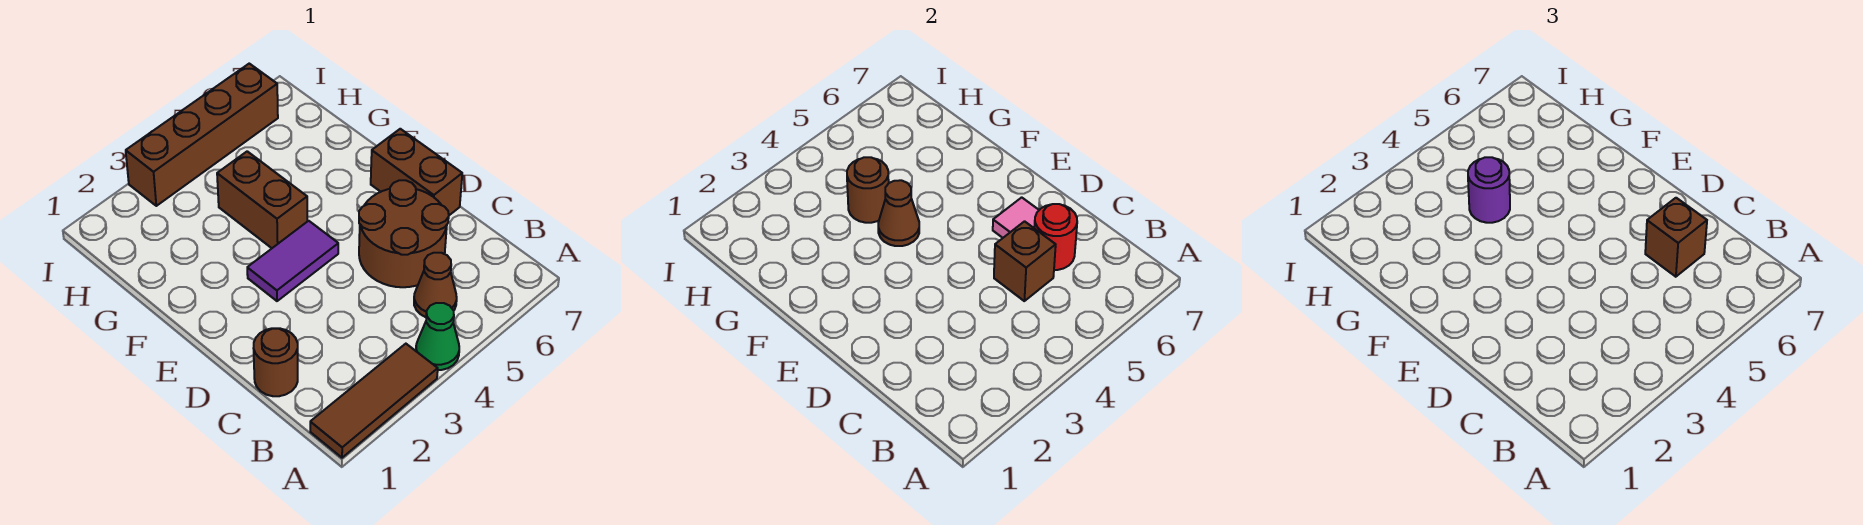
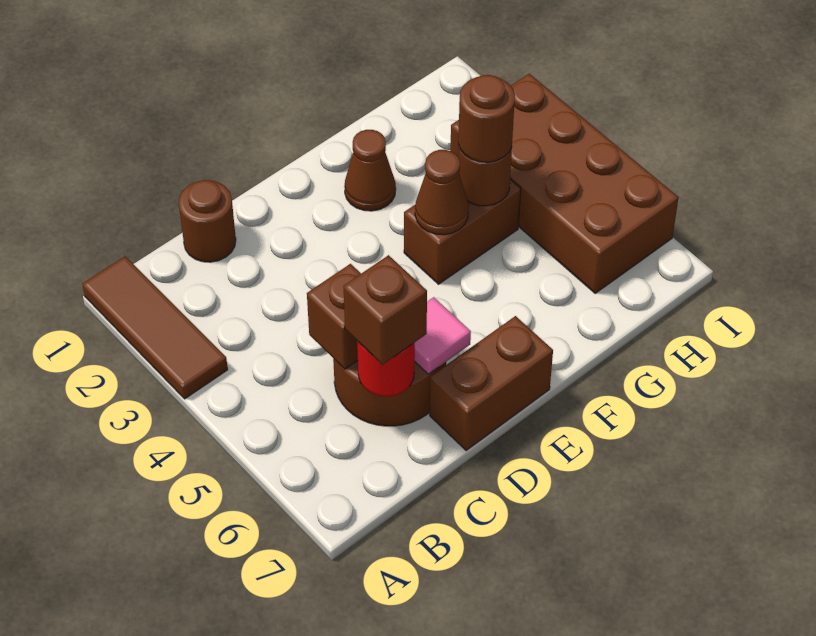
green 1x1 cone [416,303,459,370] -> none
brown 1x1 cone [414,253,457,317] -> brown 1x1 cone moved to [344,130,396,211]
purple 1x2 tile [247,221,338,301] -> none
purple 1x1 round brick [1468,157,1510,223] -> brown 1x1 round brick [458,75,515,162]
brown 1x4 brick [126,64,278,206] -> brown 2x4 brick [450,74,679,293]

